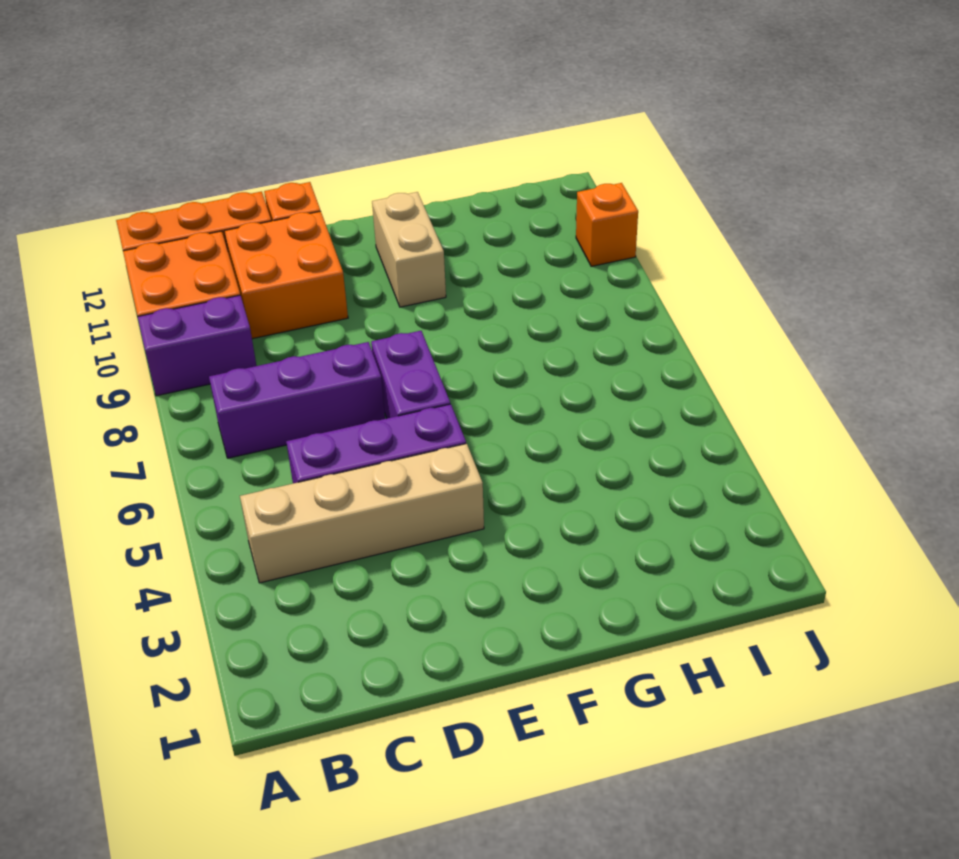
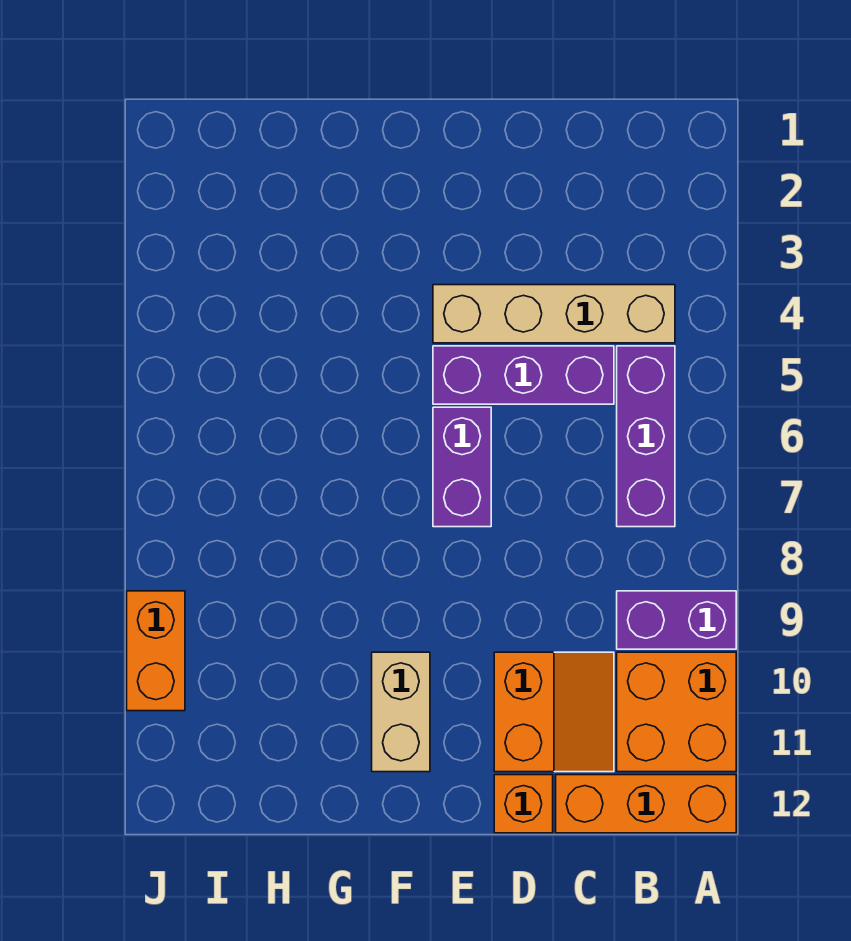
purple 1x3 brick [209,342,385,458] -> purple 1x3 brick turned to [617,346,675,527]
orange 2x2 brick [224,211,348,339] -> orange 2x2 slope [494,652,614,772]
orange 1x1 brick [576,183,638,266] -> orange 1x2 brick [127,591,185,711]

